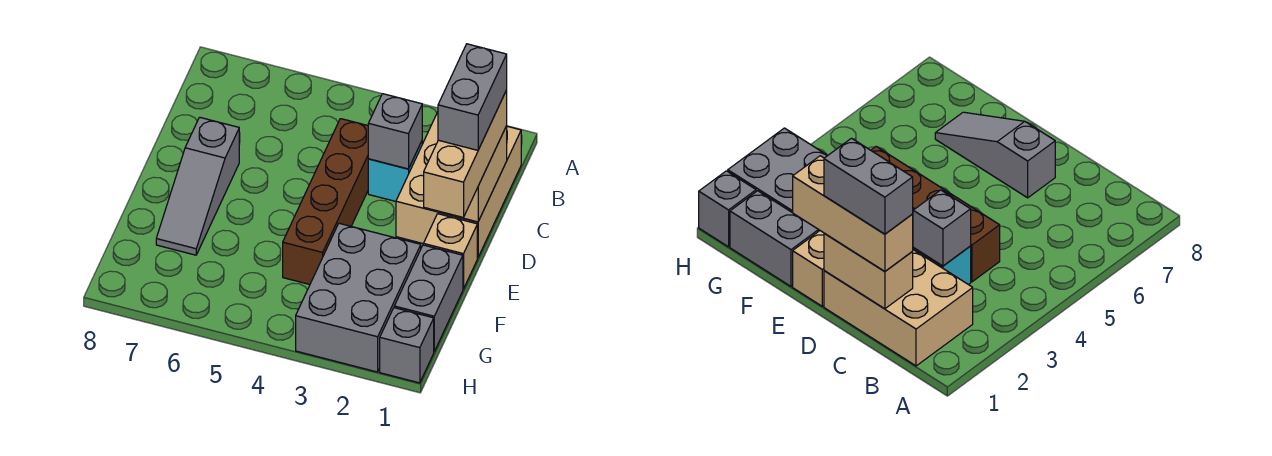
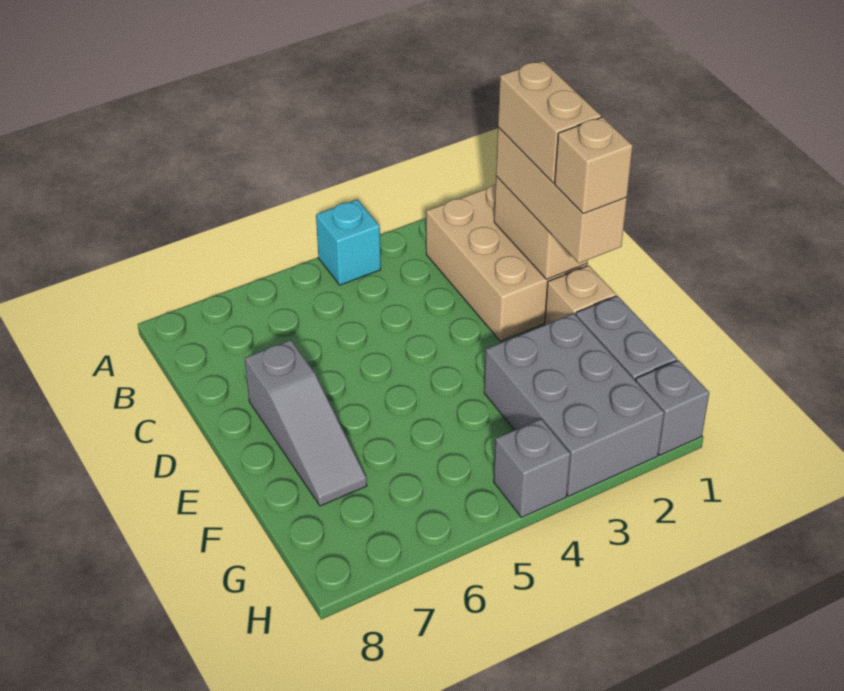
grey 1x2 brick [438,44,507,150] -> tan 1x2 brick [498,61,601,183]
cyan 1x1 brick [368,141,422,201] -> cyan 1x1 brick moved to [316,200,381,285]
grey 1x1 brick [368,94,422,169] -> grey 1x1 brick moved to [494,419,570,517]
brown 1x4 brick [283,119,368,285] -> none
none -> tan 1x1 brick [555,117,633,214]

